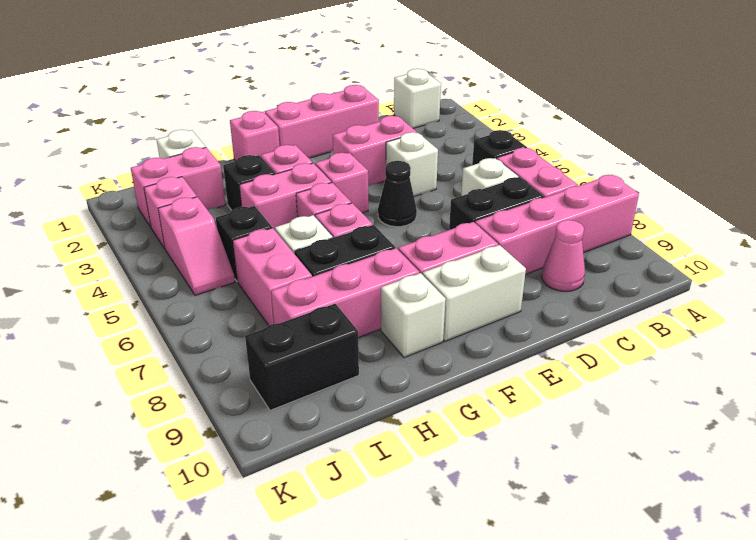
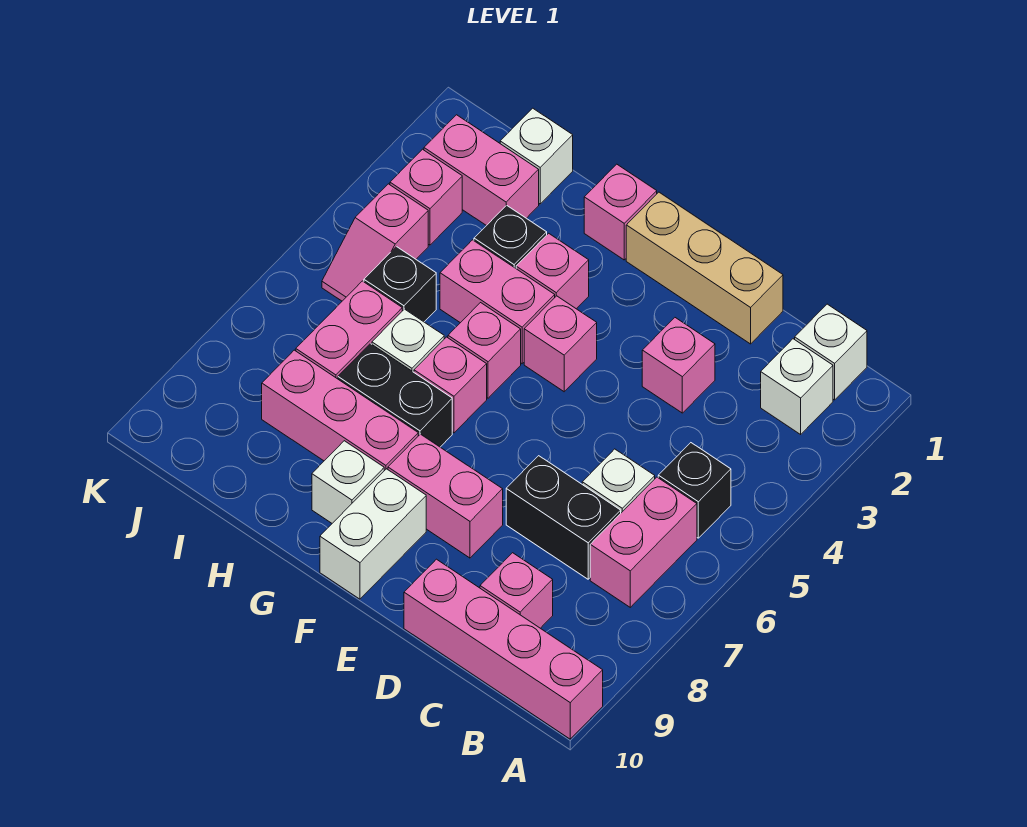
pink 1x4 brick [475,175,639,275] -> pink 1x4 brick moved to [404,559,603,739]
pink 1x1 cone [542,220,585,291] -> pink 1x1 brick [480,553,553,628]
pink 1x3 brick [265,85,379,158] -> tan 1x3 brick [626,192,783,344]
pink 1x2 brick [333,116,417,186] -> pink 1x1 brick [642,318,715,413]
white 1x1 brick [386,132,438,196] -> white 1x1 brick moved to [761,339,833,434]
black 1x1 cone [378,161,417,227] -> none
white 1x2 brick [423,245,526,341] -> white 1x2 brick turned to [320,469,426,599]
black 1x2 brick [245,304,359,410] -> none

